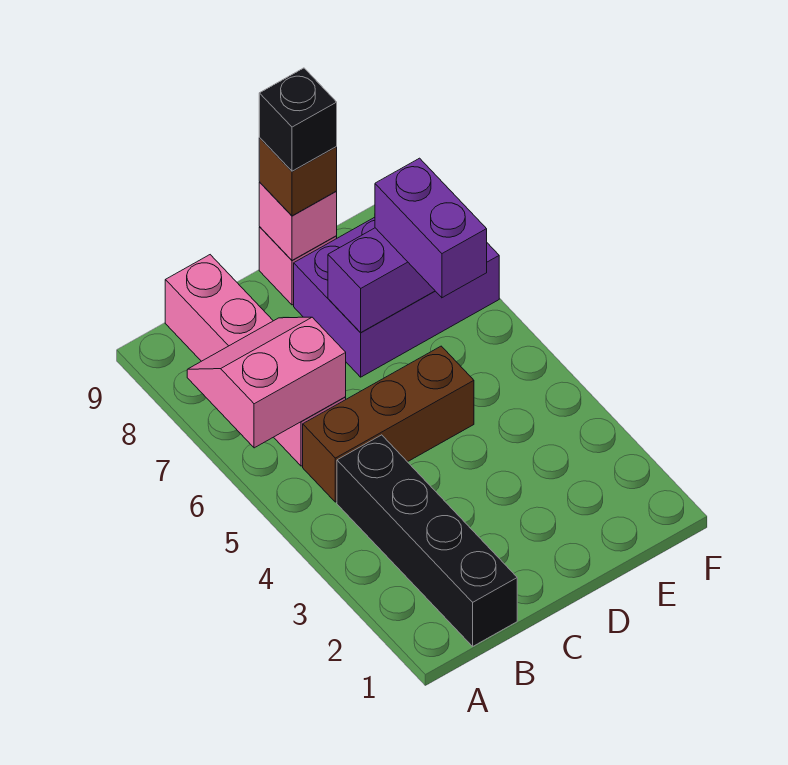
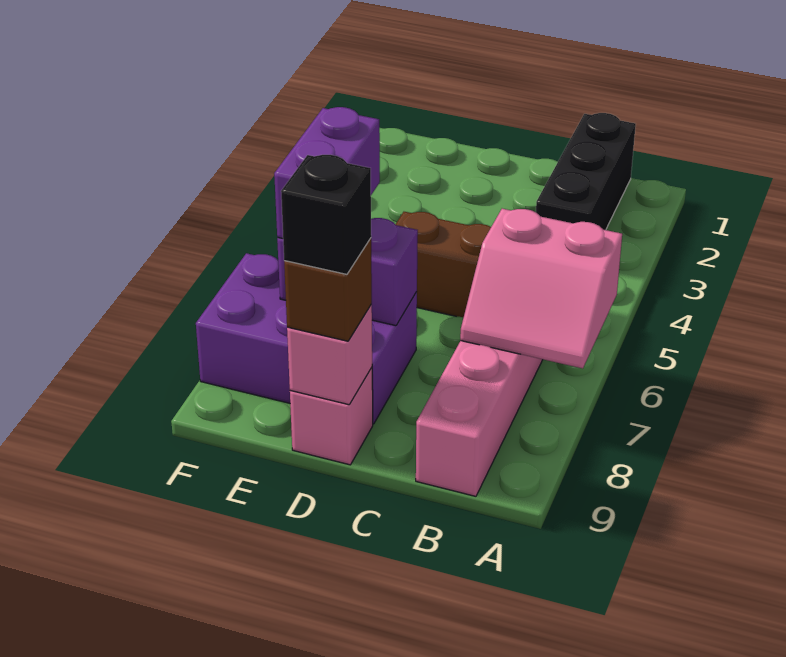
black 1x4 brick [337,435,517,646] -> black 1x3 brick [536,113,636,230]

